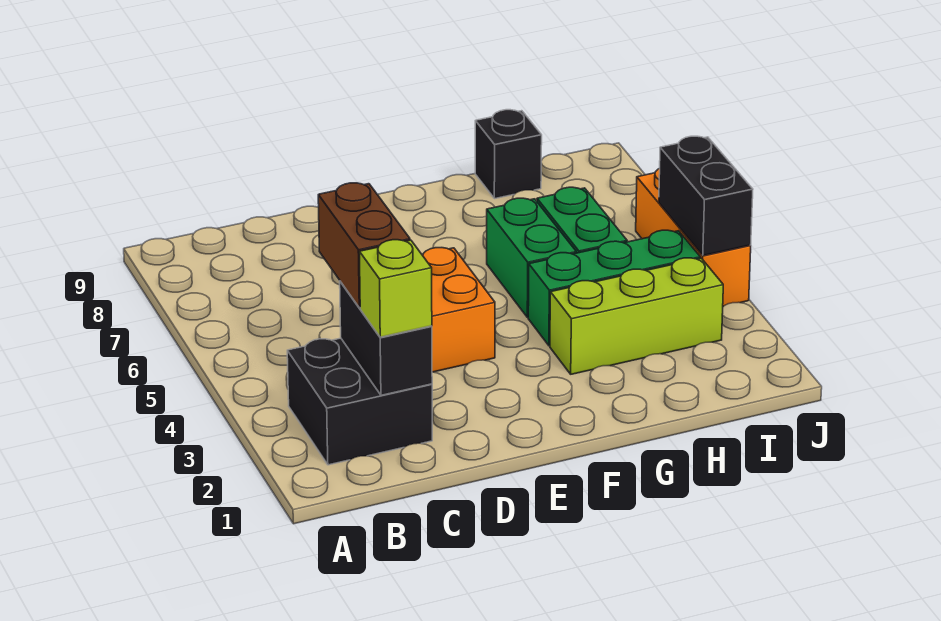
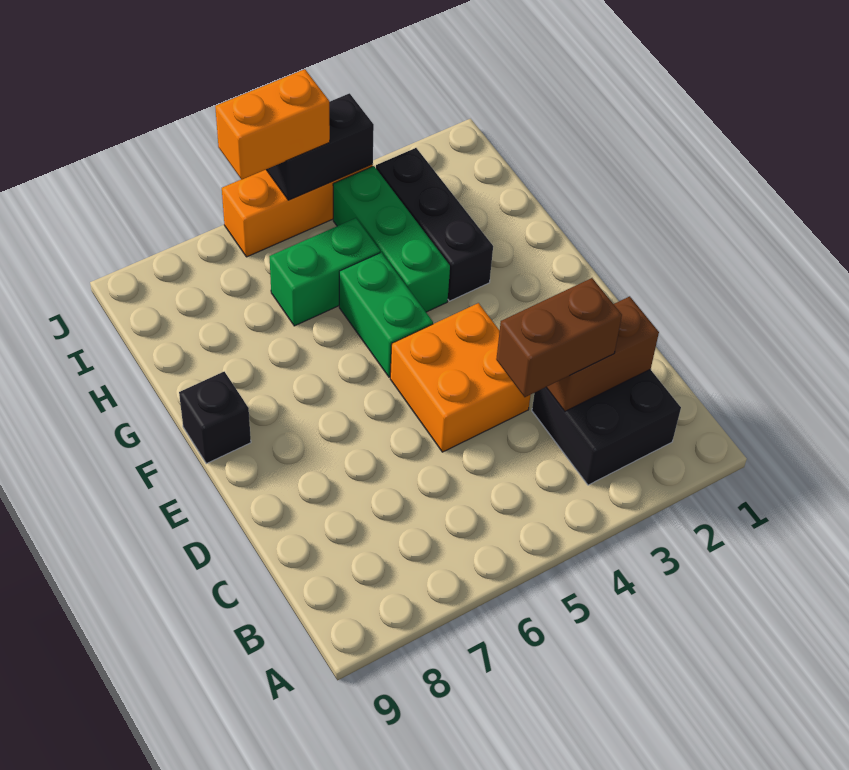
black 1x2 brick [340,281,432,395] -> brown 1x2 brick [546,296,659,411]
lime 1x1 brick [359,240,432,337] -> none
lime 1x3 brick [550,258,723,374] -> black 1x3 brick [376,148,493,301]
green 1x2 brick [487,198,576,317] -> green 1x2 brick turned to [339,252,433,377]
black 1x1 brick [475,110,542,199] -> black 1x1 brick moved to [179,372,251,464]
none -> orange 1x2 brick [215,69,330,179]

